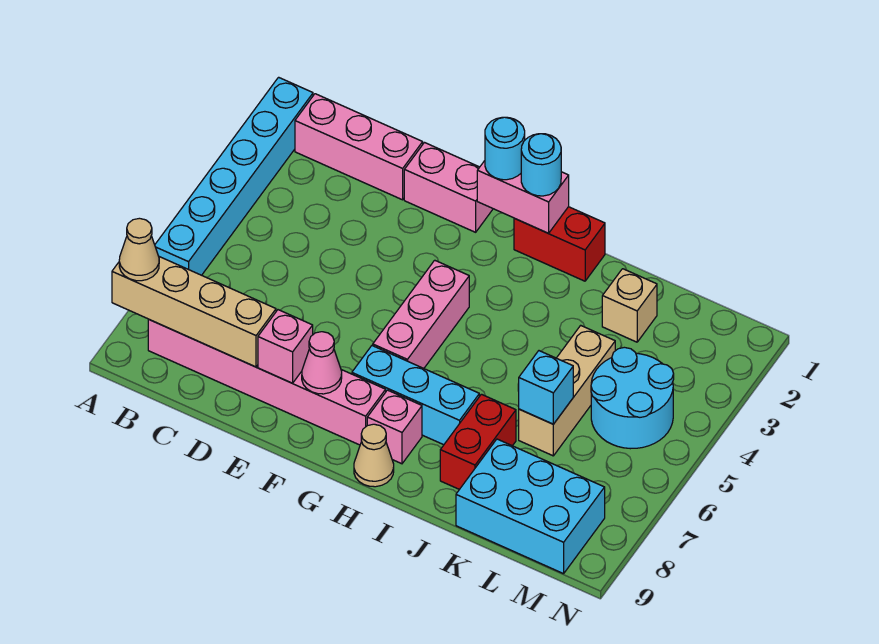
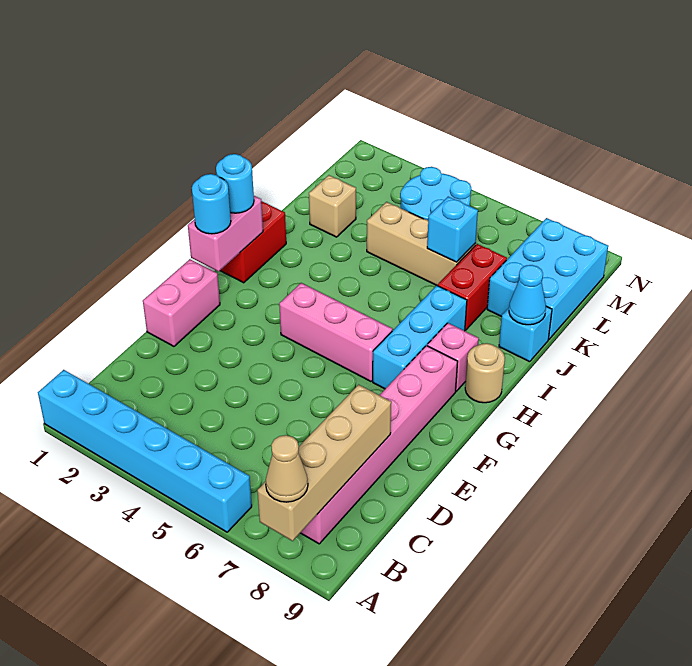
pink 1x3 brick [295,94,423,200] -> none
pink 1x1 brick [258,310,313,383] -> none
pink 1x1 cone [302,332,342,394] -> none
tan 1x1 cone [354,424,394,487] -> tan 1x1 round brick [465,343,505,403]
red 1x2 brick [440,394,516,489] -> red 1x2 brick turned to [438,244,507,330]
none -> cyan 1x1 brick [499,306,552,362]
none -> cyan 1x1 cone [509,265,546,325]

